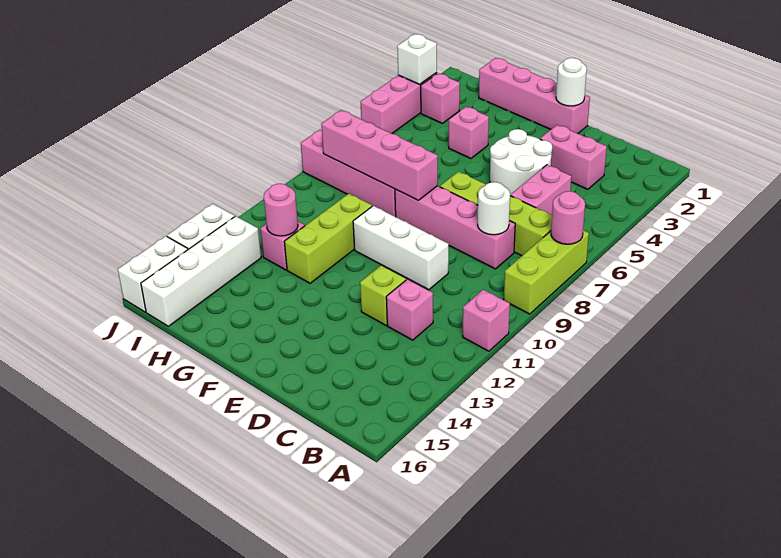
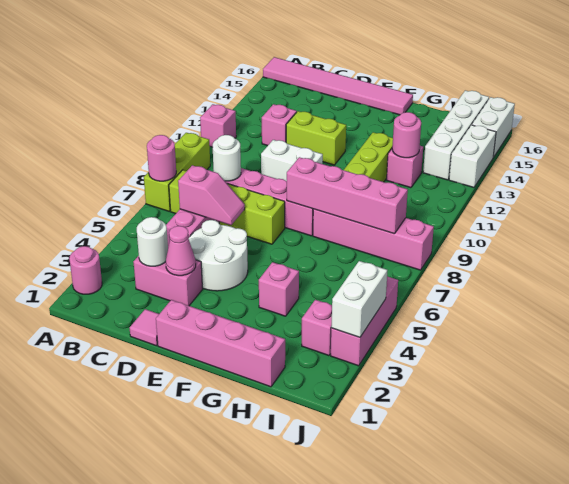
none -> pink 1x1 round brick [69,246,102,294]
none -> pink 1x6 tile [263,57,413,115]
none -> pink 1x2 slope [178,165,245,225]
none -> pink 1x1 tile [130,309,159,346]
none -> pink 1x1 cone [166,226,196,276]
white 1x3 brick [353,206,449,290] -> white 1x2 brick [261,140,323,181]
lime 1x1 brick [360,265,406,325] -> lime 1x2 brick [286,111,346,165]
white 1x1 round brick [556,58,587,106] -> white 1x1 round brick moved to [137,217,168,266]
white 1x1 brick [397,34,437,84] -> white 1x2 brick [331,261,387,337]

